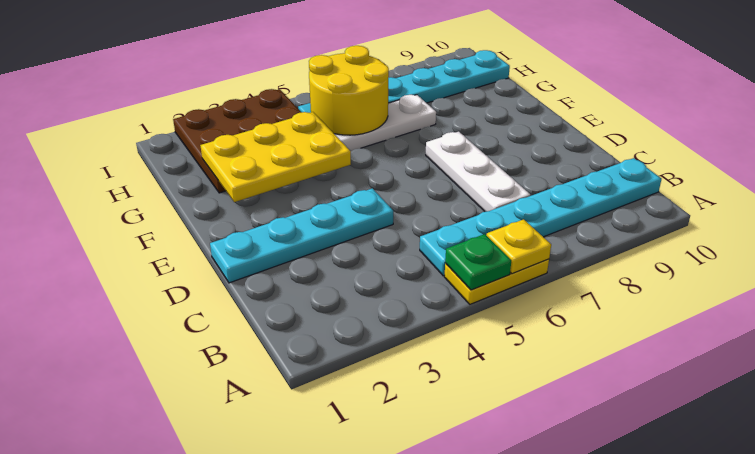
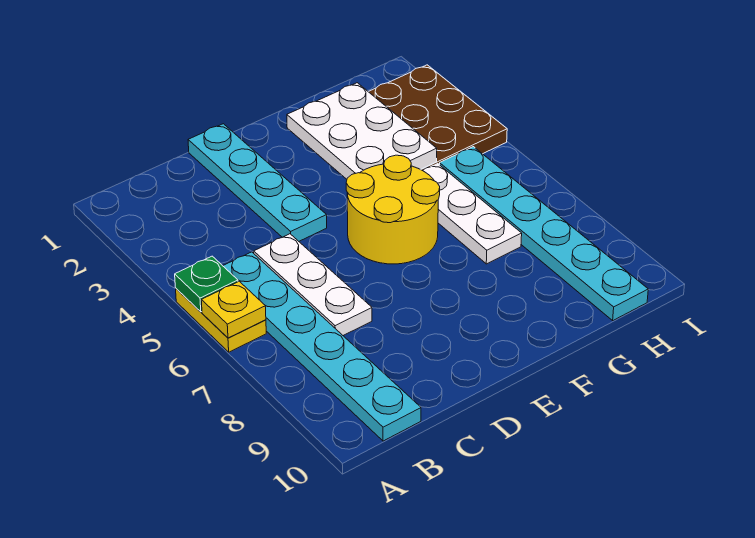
white 1x3 plate [426,132,530,212] -> white 1x3 plate turned to [254,234,372,335]
yellow 2x3 plate [200,112,351,202] -> white 2x3 plate [287,83,437,179]
yellow 2x2 round brick [309,46,389,135] -> yellow 2x2 round brick moved to [346,155,440,264]

